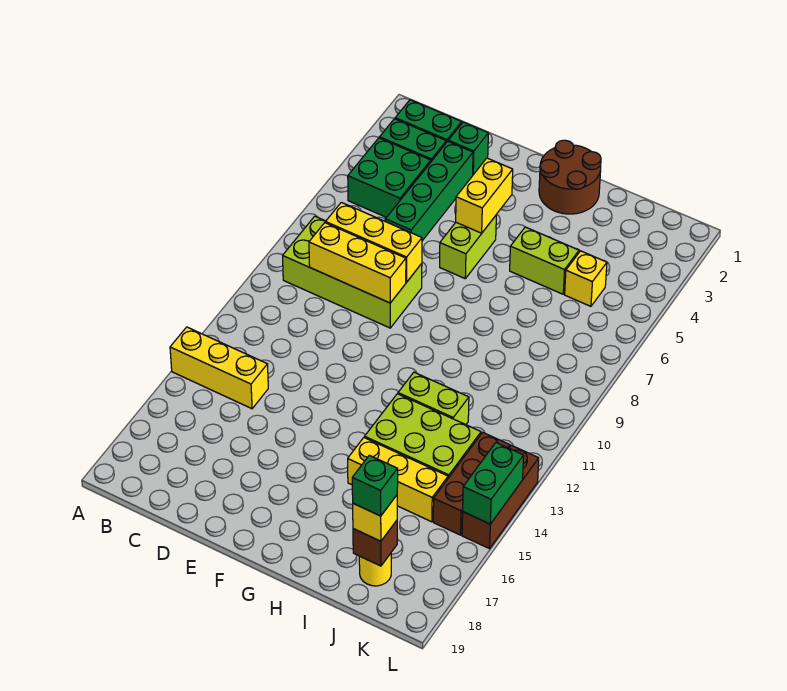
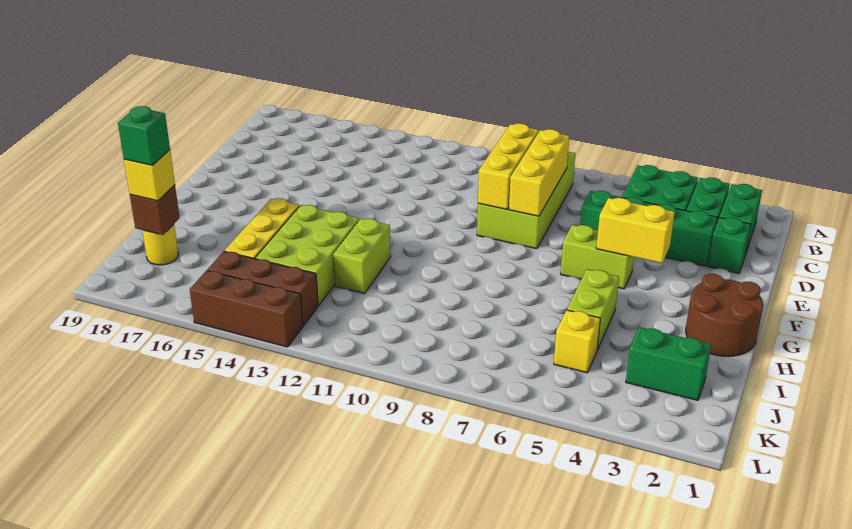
yellow 1x3 brick [170,327,268,409] -> none
green 1x2 brick [463,443,524,524] -> green 1x2 brick moved to [626,327,711,400]

